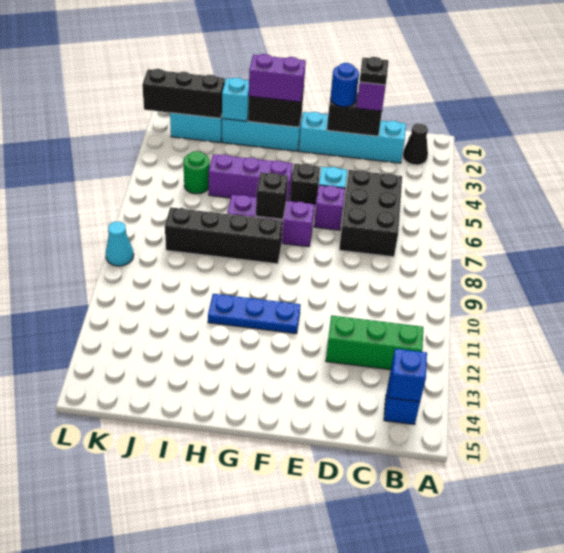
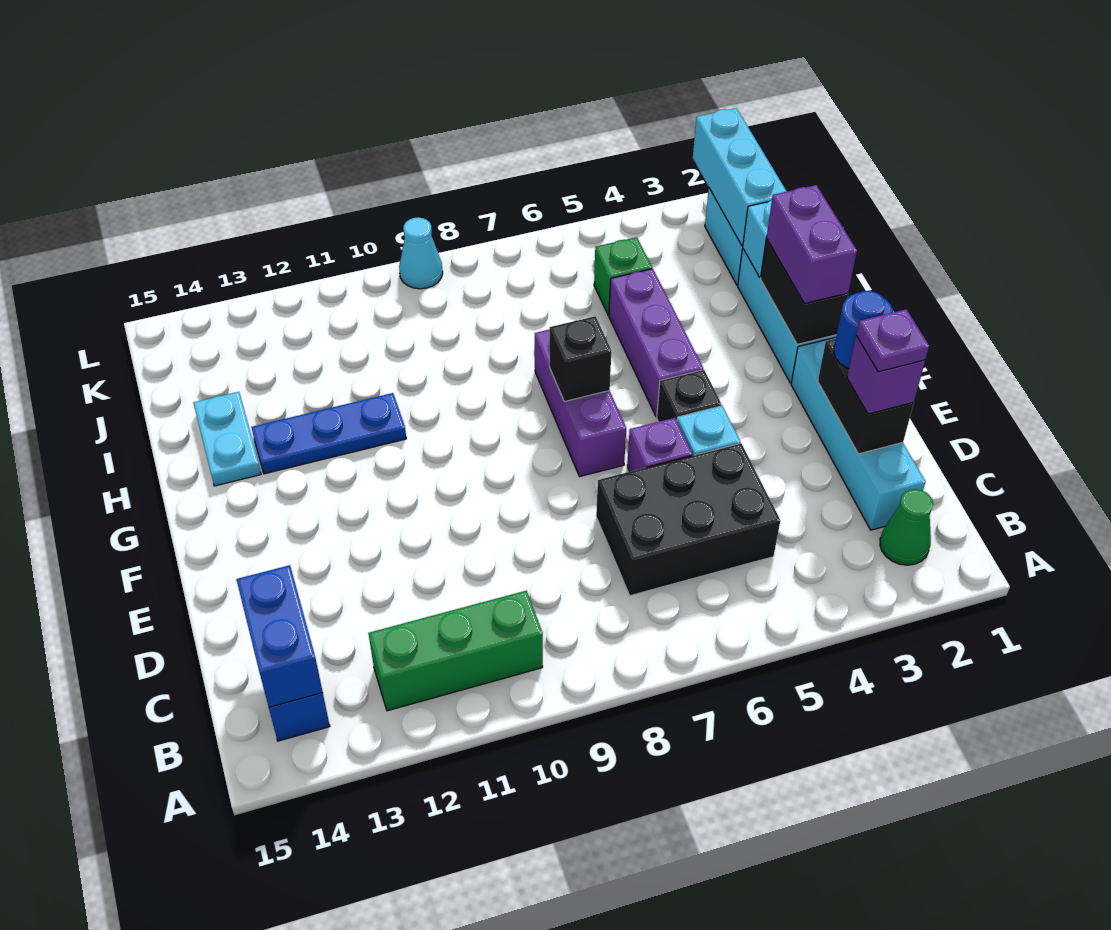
black 1x1 cone [403,124,428,165] -> green 1x1 cone [880,489,933,565]
green 1x3 brick [326,315,423,370] -> green 1x3 brick turned to [368,591,543,711]
blue 1x1 brick [389,349,427,402] -> blue 1x2 brick [236,565,323,707]
black 1x1 plate [359,57,388,85] -> purple 1x1 plate [856,309,929,372]
blue 1x3 plate [208,294,301,334] -> blue 1x3 plate turned to [252,393,406,474]
black 1x4 brick [165,207,283,264] -> none
none -> cyan 1x2 plate [194,392,261,486]
black 1x3 brick [142,69,225,118] -> cyan 1x3 brick [693,108,787,246]
green 1x1 round brick [183,151,210,194] -> green 1x1 brick [594,237,652,315]

